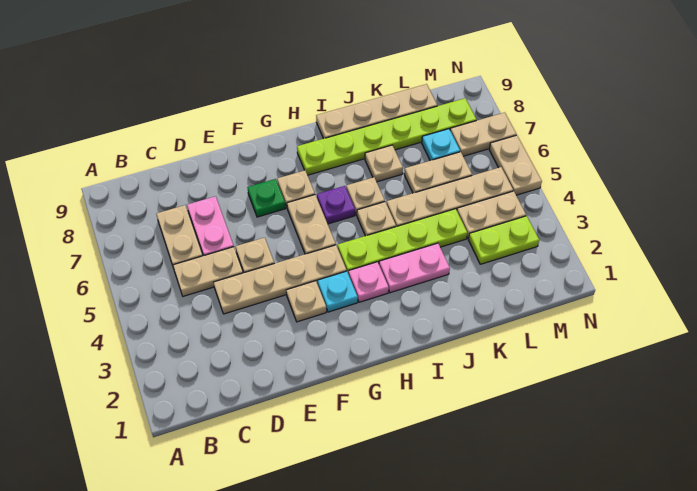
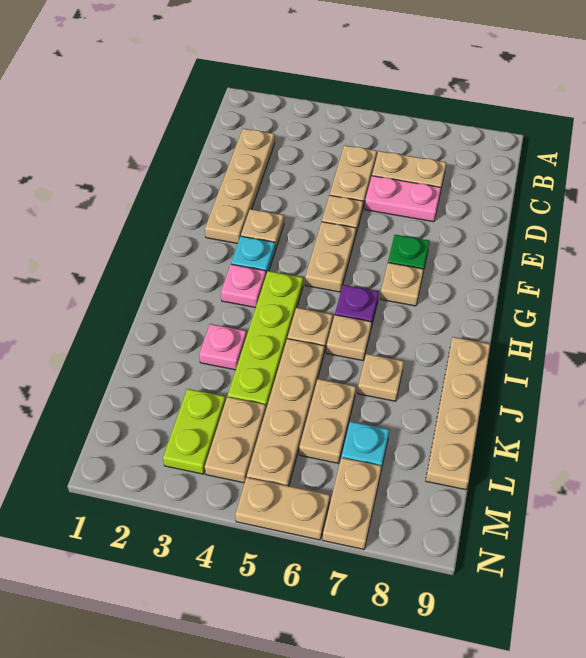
tan 1x4 plate [213,245,346,314] -> tan 1x4 plate moved to [205,129,275,243]
tan 1x2 plate [287,195,336,254] -> tan 1x2 plate turned to [305,222,356,292]
lime 1x6 plate [297,98,477,175] -> none
pink 1x2 plate [379,243,450,293] -> pink 1x1 plate [199,324,247,370]

